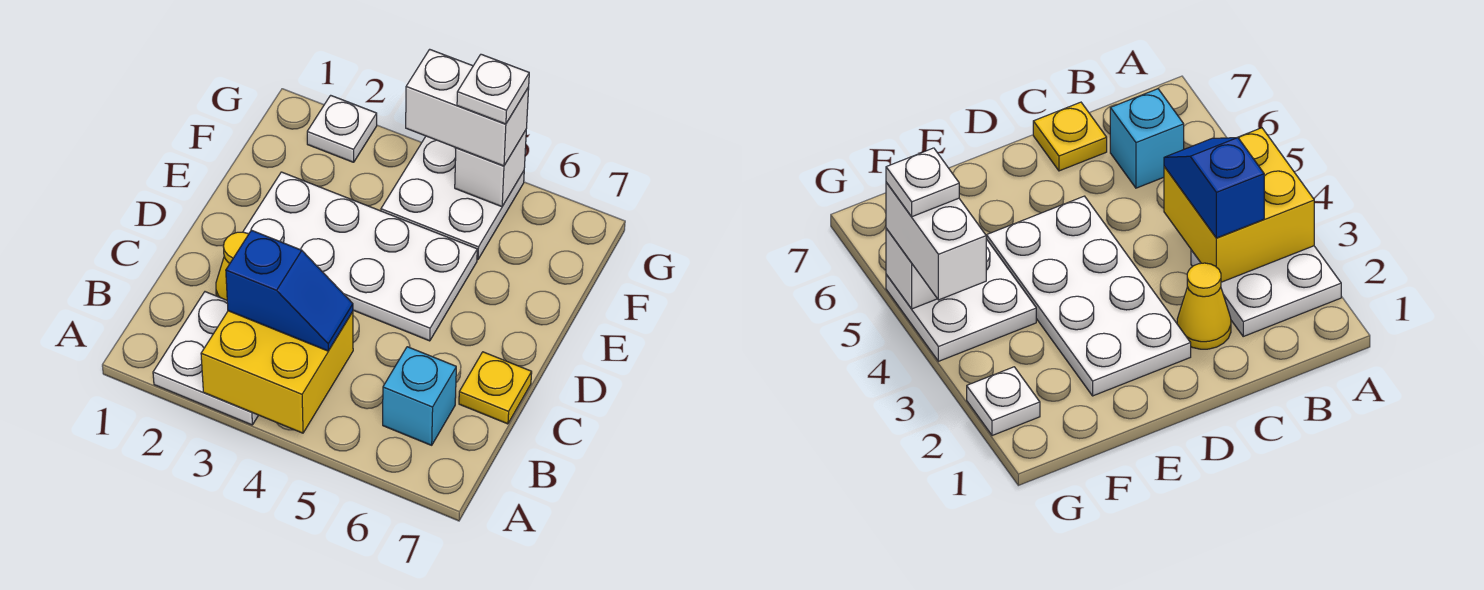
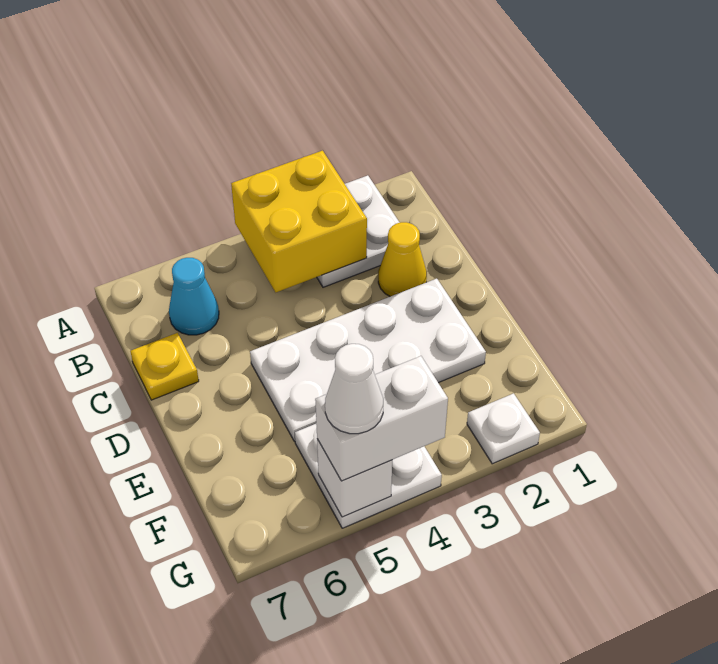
blue 1x2 slope [226,230,353,351] -> none
cyan 1x1 brick [383,347,456,445] -> cyan 1x1 cone [169,258,219,335]
white 1x1 plate [457,54,529,124] -> white 1x1 cone [325,344,383,434]

